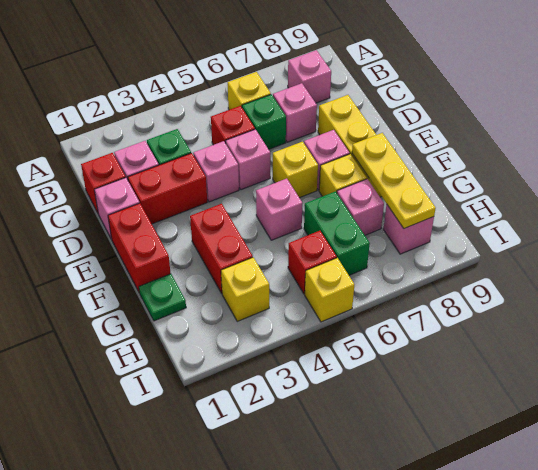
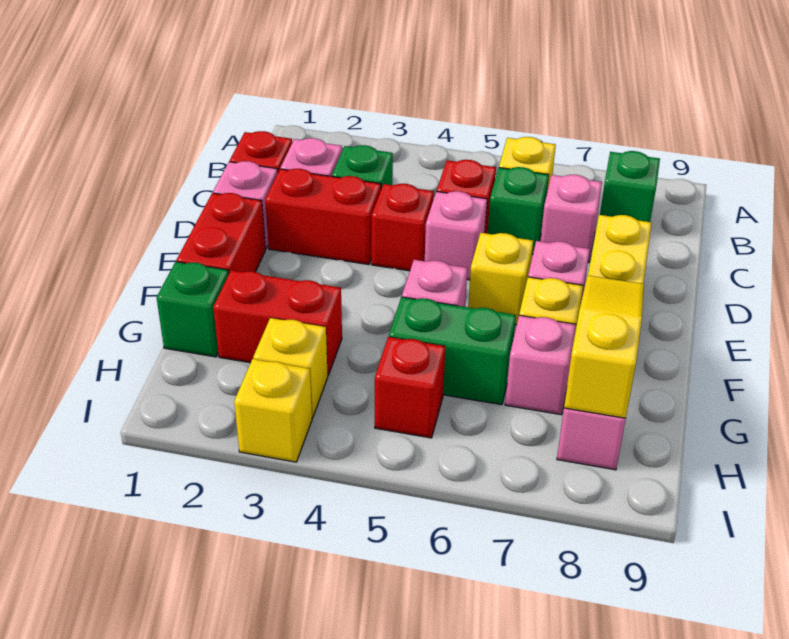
pink 1x1 brick [288,50,331,103] -> green 1x1 brick [600,151,660,222]
pink 1x1 brick [193,141,239,202] -> red 1x1 brick [372,184,434,271]
red 1x2 brick [190,204,253,293] -> red 1x2 brick turned to [213,270,342,375]
yellow 1x3 plate [352,133,436,229] -> yellow 1x3 slope [564,276,644,418]
green 1x1 plate [139,274,186,321] -> green 1x1 brick [156,262,229,357]
green 1x2 brick [304,191,370,275] -> green 1x2 brick turned to [389,297,516,405]
yellow 1x1 brick [305,258,354,322] -> yellow 1x1 brick moved to [234,359,312,462]

